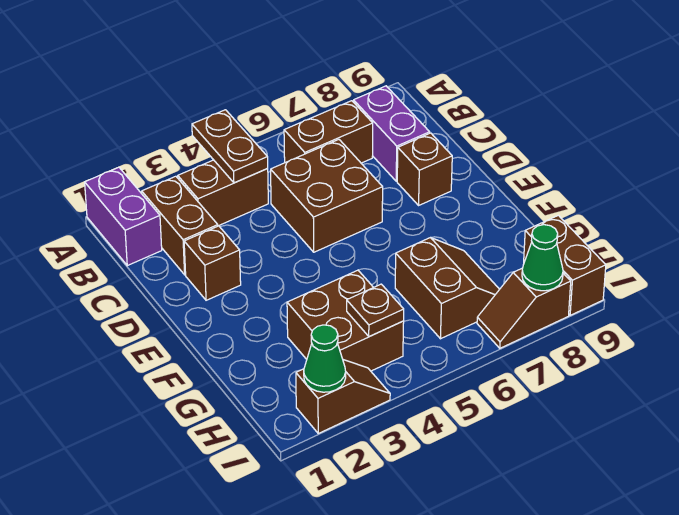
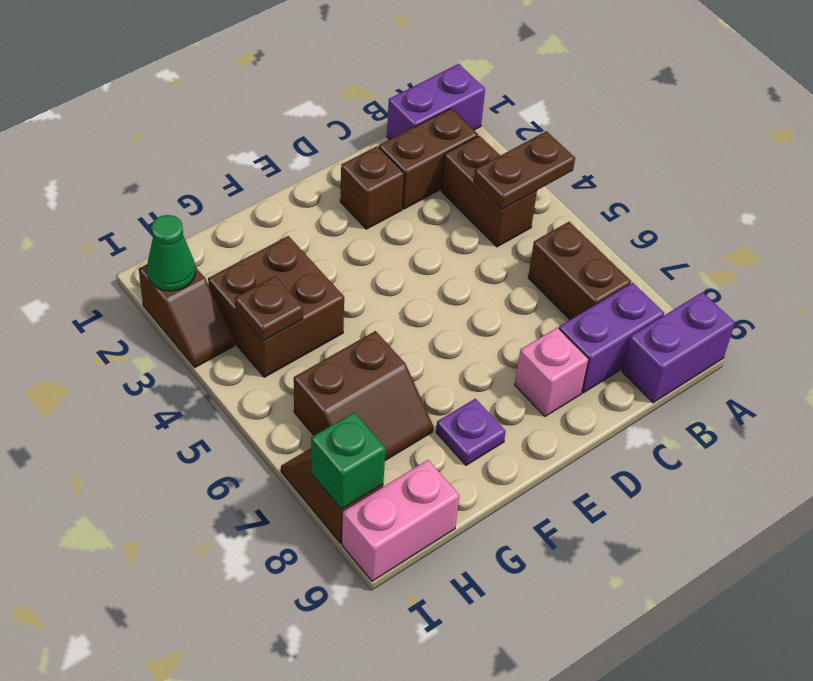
none -> purple 1x2 brick [622,292,735,403]
brown 2x2 brick [271,140,383,252] -> none
brown 1x1 brick [397,133,452,205] -> pink 1x1 brick [515,328,589,416]
none -> purple 1x1 plate [436,399,506,465]
brown 1x2 brick [524,215,606,315] -> pink 1x2 brick [342,460,459,581]
green 1x1 cone [522,225,563,291] -> green 1x1 brick [311,412,386,509]

